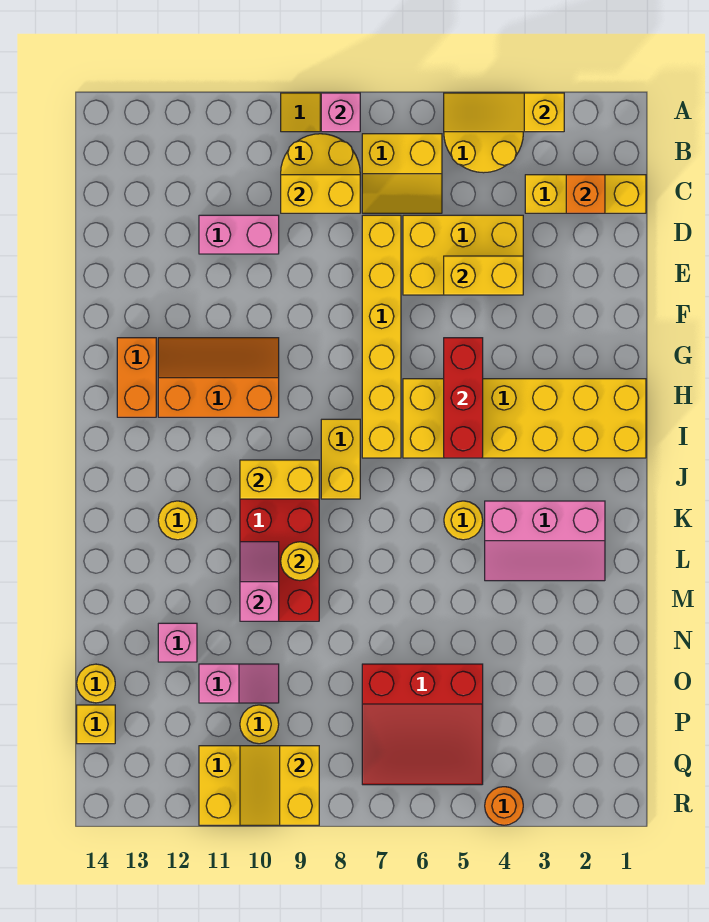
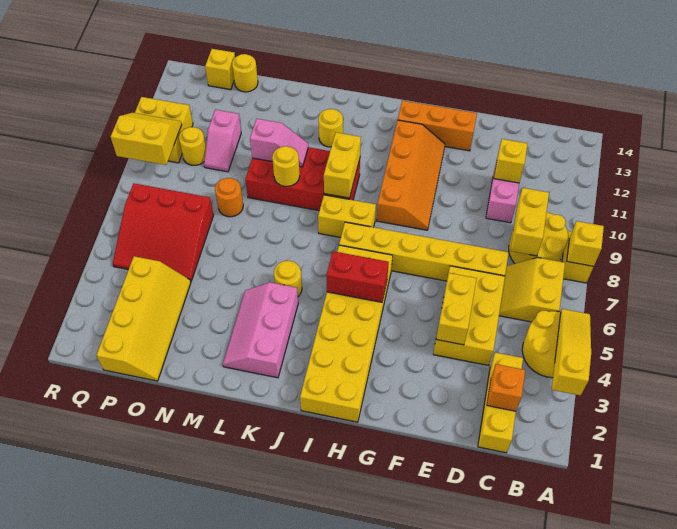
pink 1x1 brick [321,93,360,132] -> yellow 1x1 brick [567,221,604,266]
none -> yellow 1x1 brick [494,139,527,183]
red 1x3 brick [444,338,483,458] -> red 1x2 brick [326,251,389,302]
orange 2x3 slope [158,338,279,417] -> orange 2x4 slope [376,120,445,230]
orange 1x2 brick [117,338,156,417] -> orange 1x3 brick [398,100,477,151]
pink 1x1 brick [158,623,197,662] -> none
none -> yellow 2x4 slope [97,256,191,381]
red 3x3 slope [362,664,483,785] -> red 3x3 slope turned to [113,183,214,281]
orange 1x1 round brick [485,787,523,825] -> orange 1x1 round brick moved to [215,178,243,217]

